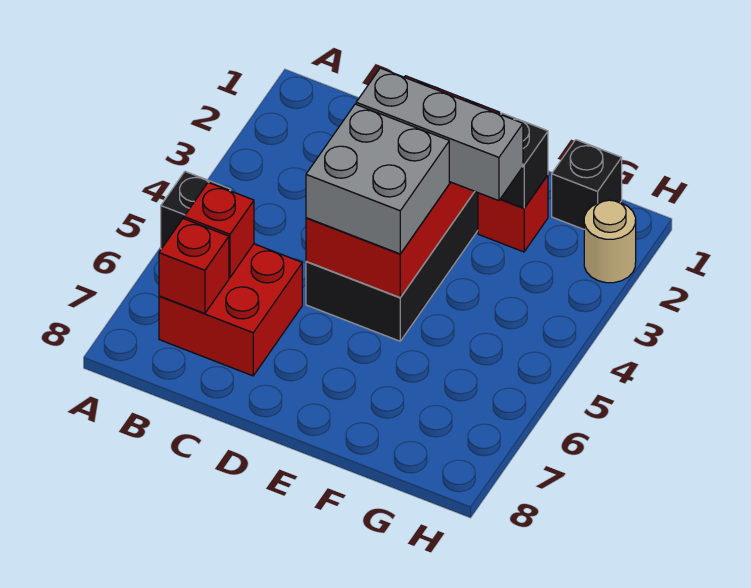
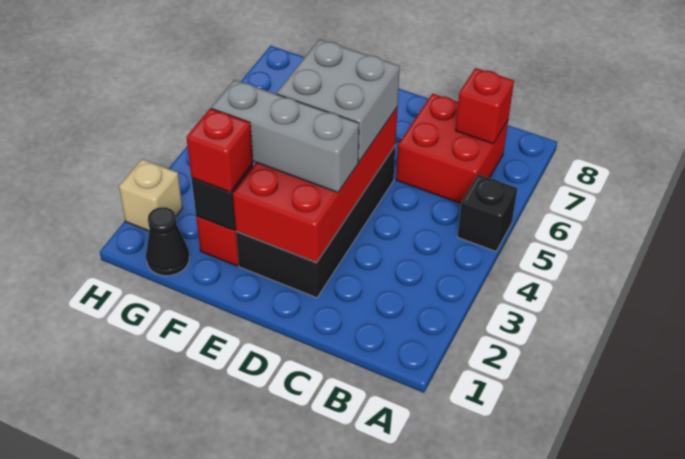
red 1x1 brick [184,183,254,277] -> red 1x1 brick moved to [186,108,253,192]
black 1x1 brick [552,140,622,229] -> black 1x1 cone [146,207,189,276]
tan 1x1 round brick [584,200,636,283] -> tan 1x1 brick [119,159,183,231]

